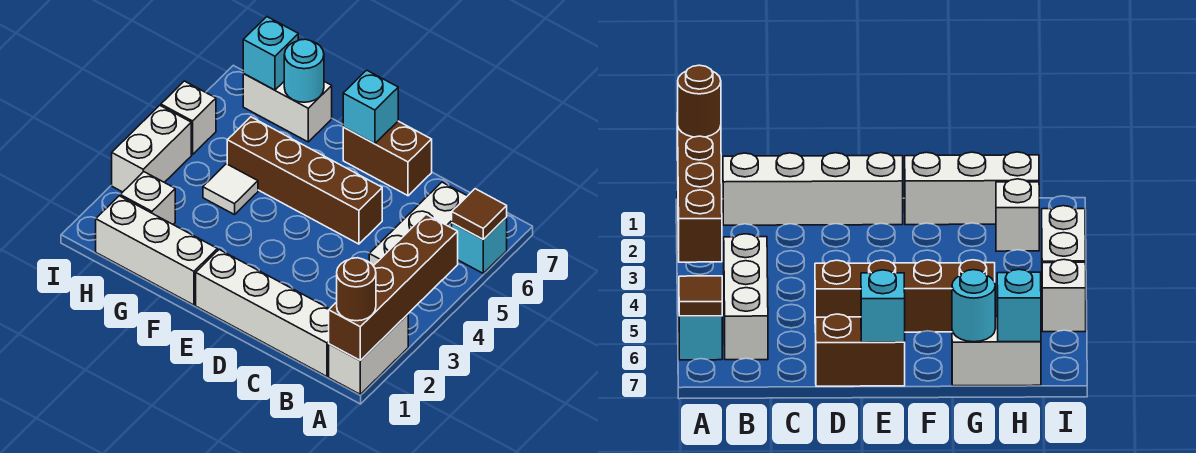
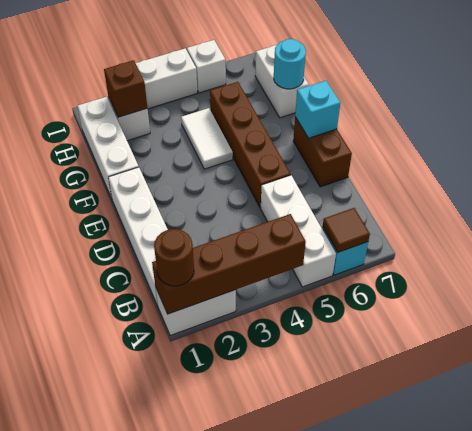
white 1x3 brick [369,182,467,266] -> white 1x3 brick turned to [261,175,336,287]
white 1x1 tile [203,164,258,215] -> white 1x2 tile [181,108,233,169]
none -> brown 1x1 brick [104,60,147,117]
cyan 1x1 brick [243,17,298,90] -> none

